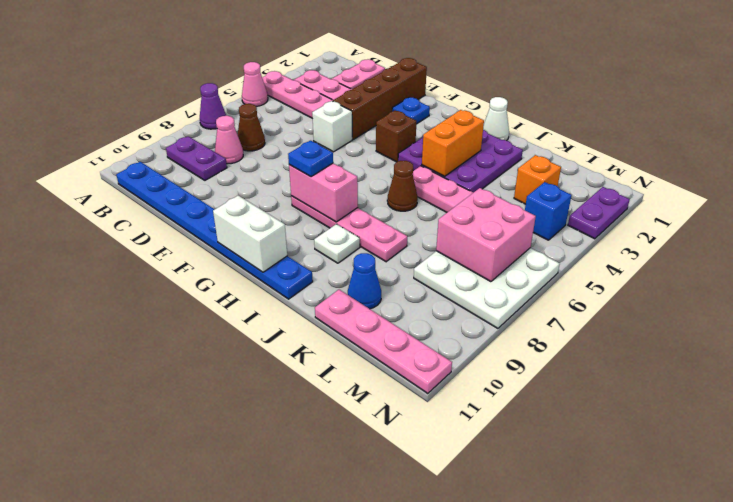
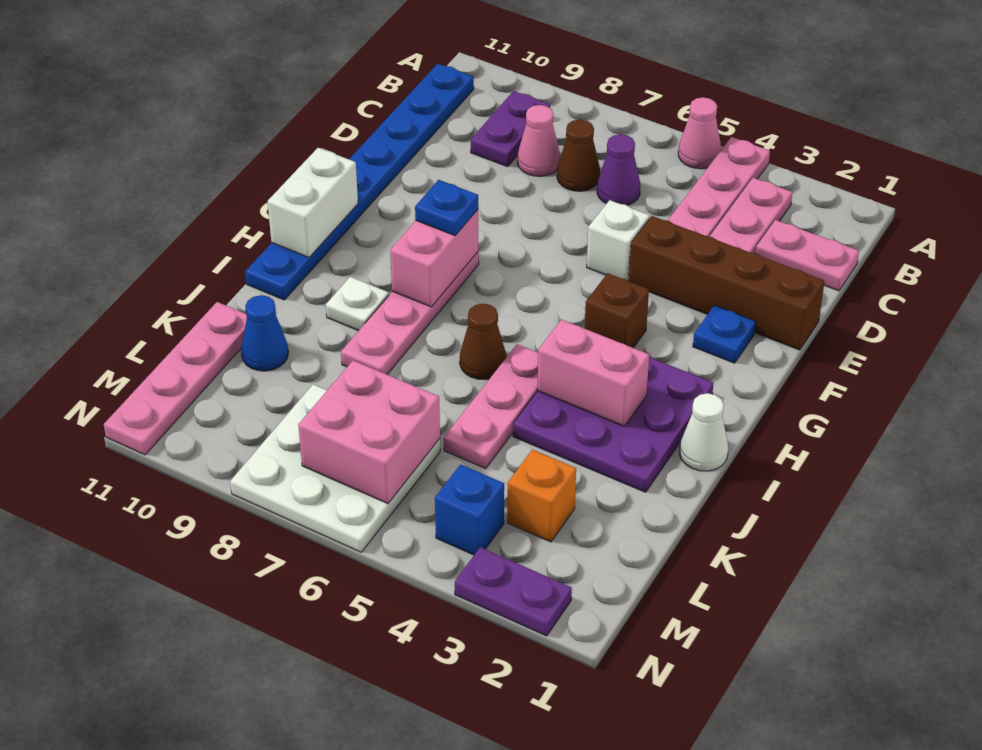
purple 1x1 cone [200,83,226,129] -> purple 1x1 cone moved to [597,134,640,205]
orange 1x2 brick [422,110,484,176] -> pink 1x2 brick [537,320,649,426]

